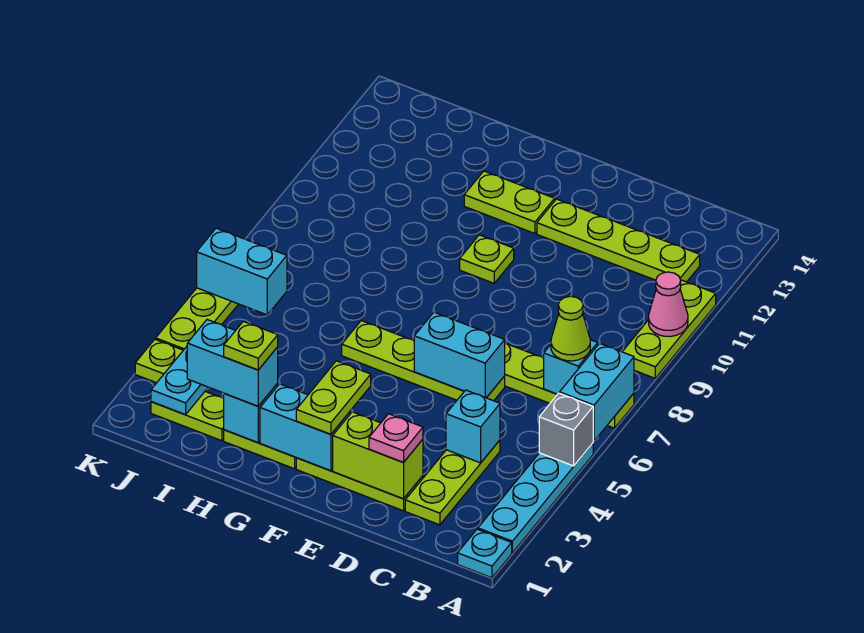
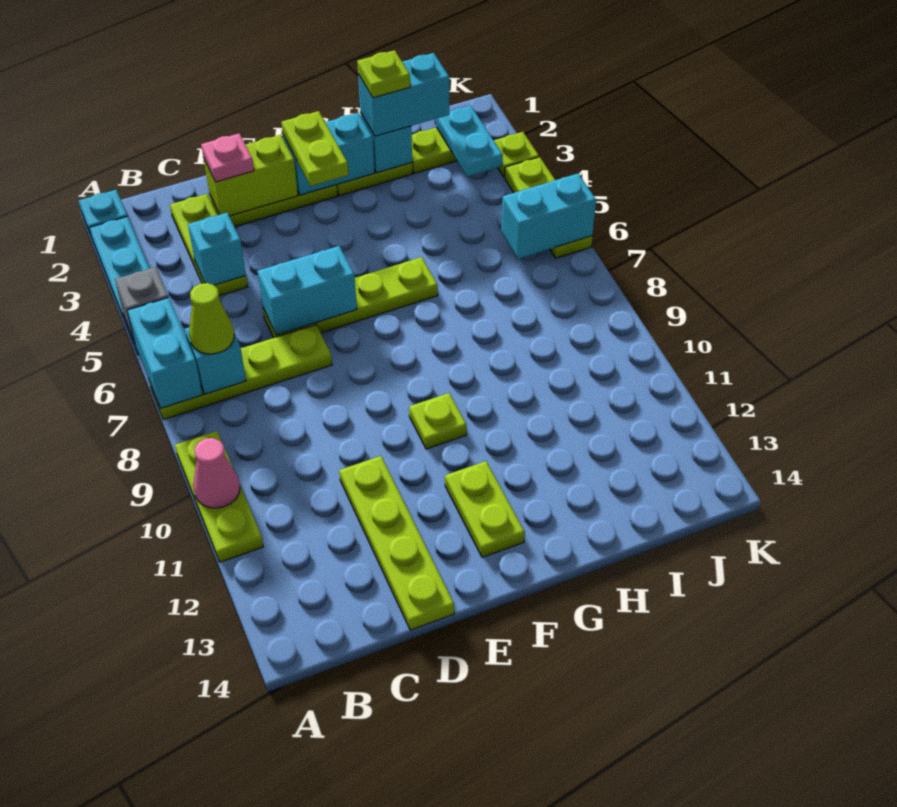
lime 1x4 plate [537,199,700,282] -> lime 1x4 plate turned to [339,456,454,630]
lime 1x2 plate [464,171,555,234] -> lime 1x2 plate turned to [445,461,525,557]

